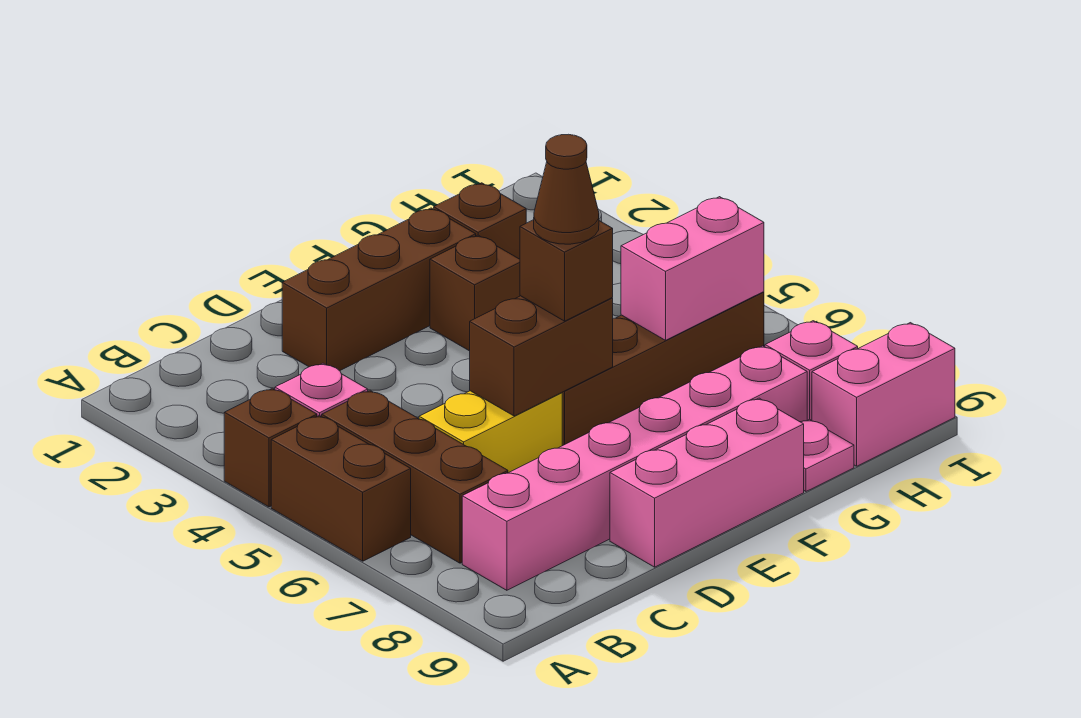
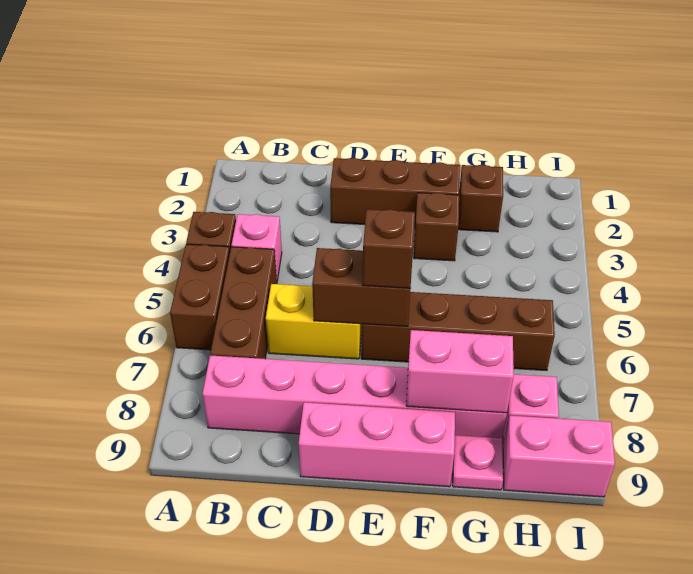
brown 1x1 cone [534,134,599,244] -> none
pink 1x2 brick [621,197,764,340] -> pink 1x2 brick moved to [406,330,514,413]

